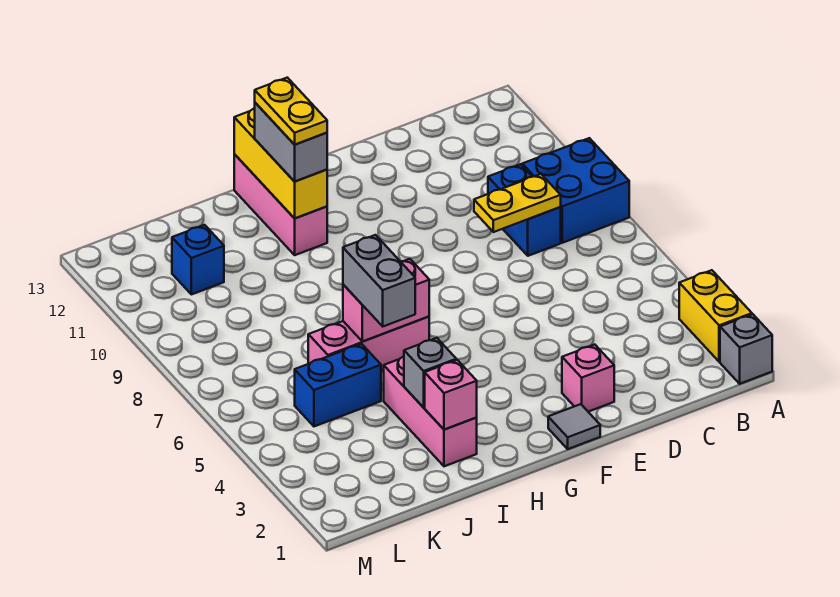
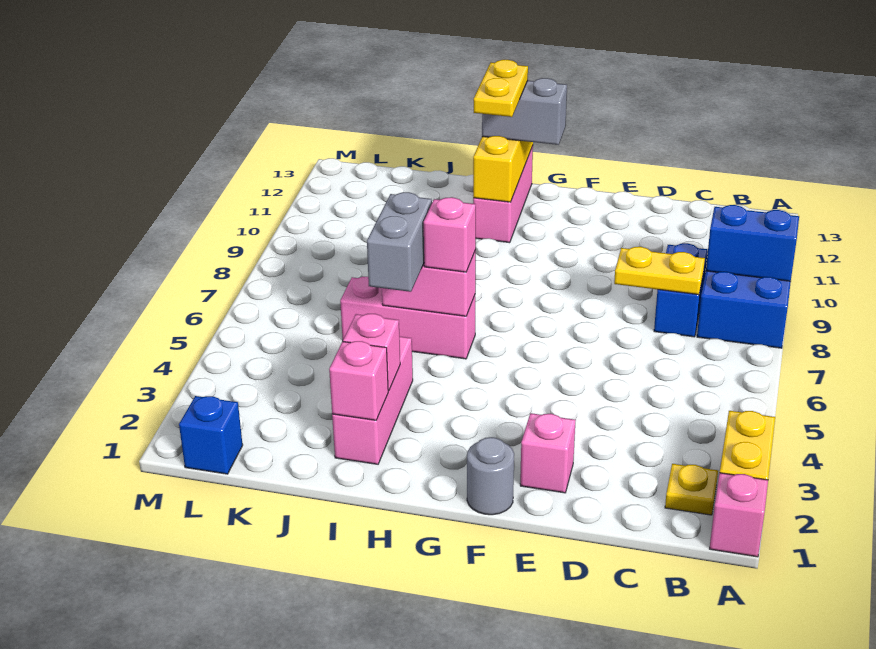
grey 1x1 brick [720,314,772,384] -> pink 1x1 brick [709,473,768,557]
none -> yellow 1x1 plate [665,464,718,515]
grey 1x1 tile [548,404,600,449] -> grey 1x1 round brick [467,437,514,515]
none -> pink 1x1 brick [424,197,476,272]
grey 1x2 brick [255,103,327,182] -> grey 1x2 brick turned to [482,78,567,145]
grey 1x1 brick [404,338,456,408] -> pink 1x1 brick [343,314,400,391]
blue 1x2 brick [295,344,381,426] -> blue 1x2 brick moved to [706,205,799,281]
blue 1x1 brick [172,225,224,294] -> blue 1x1 brick moved to [179,396,243,474]

